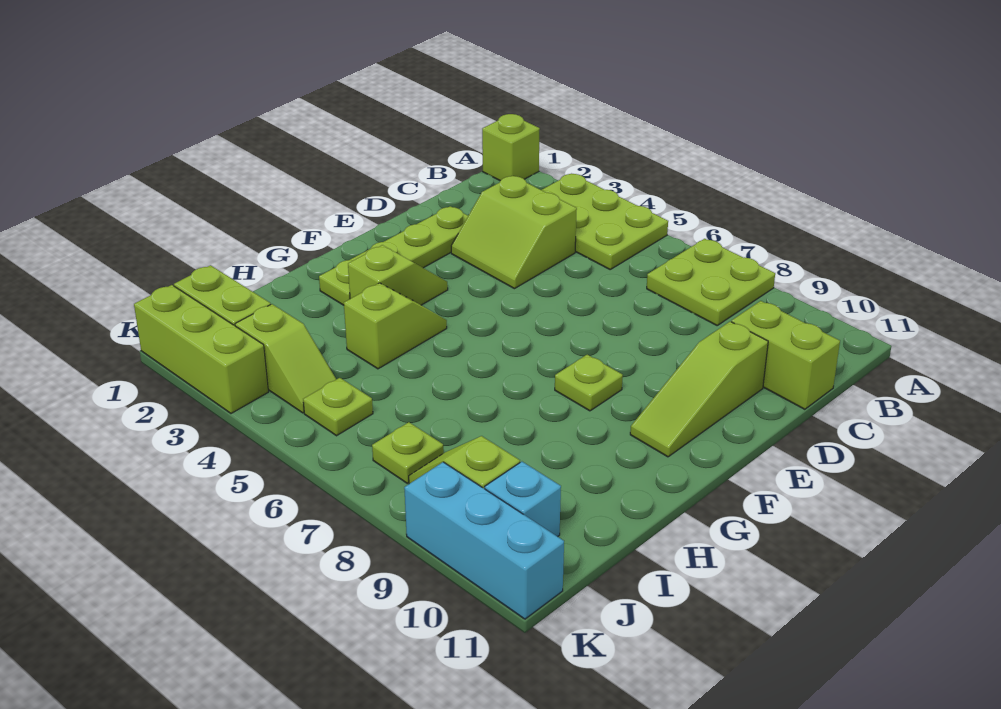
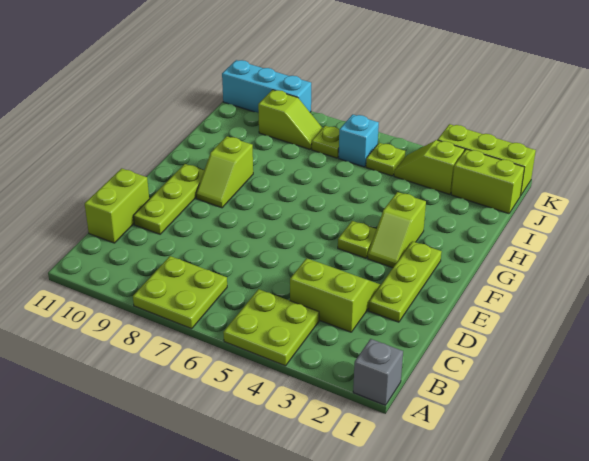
lime 1x1 brick [482,114,540,181] -> grey 1x1 brick [353,339,403,405]
lime 2x3 plate [542,174,668,269] -> lime 2x2 plate [223,289,319,366]
lime 1x2 brick [731,301,840,409] -> lime 1x2 brick turned to [85,168,149,243]
lime 1x4 plate [319,206,468,305] -> lime 1x3 plate [369,241,441,322]
lime 1x3 slope [630,322,768,457] -> lime 1x3 plate [133,164,204,234]
lime 1x1 plate [555,355,623,411] -> lime 1x1 plate moved to [338,221,376,258]
lime 1x2 slope [344,283,447,369] -> lime 1x2 slope moved to [196,136,253,208]
cyan 1x1 brick [485,462,561,537] -> cyan 1x1 brick moved to [339,114,379,167]

